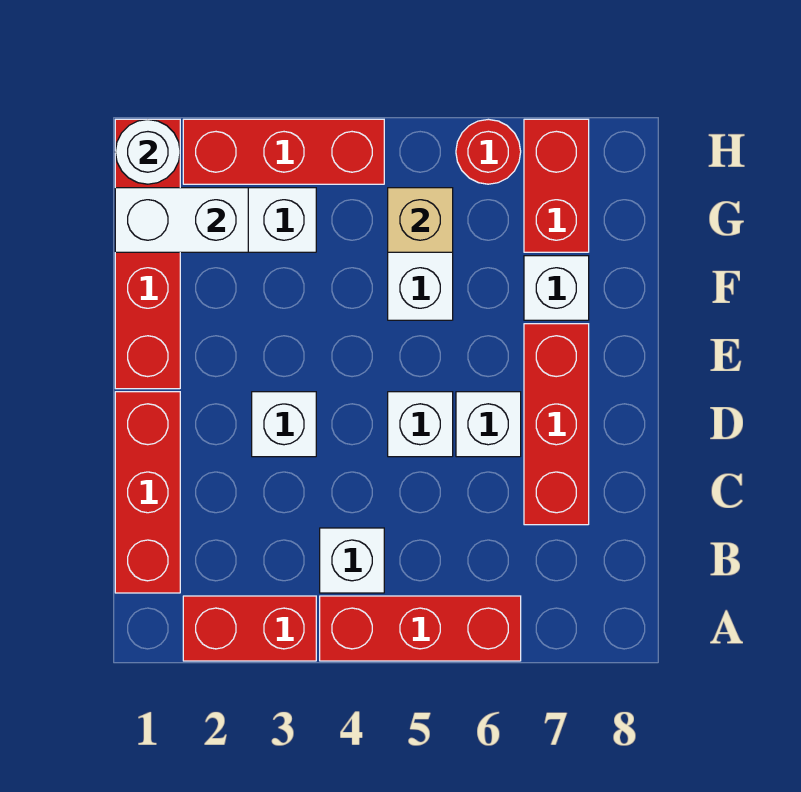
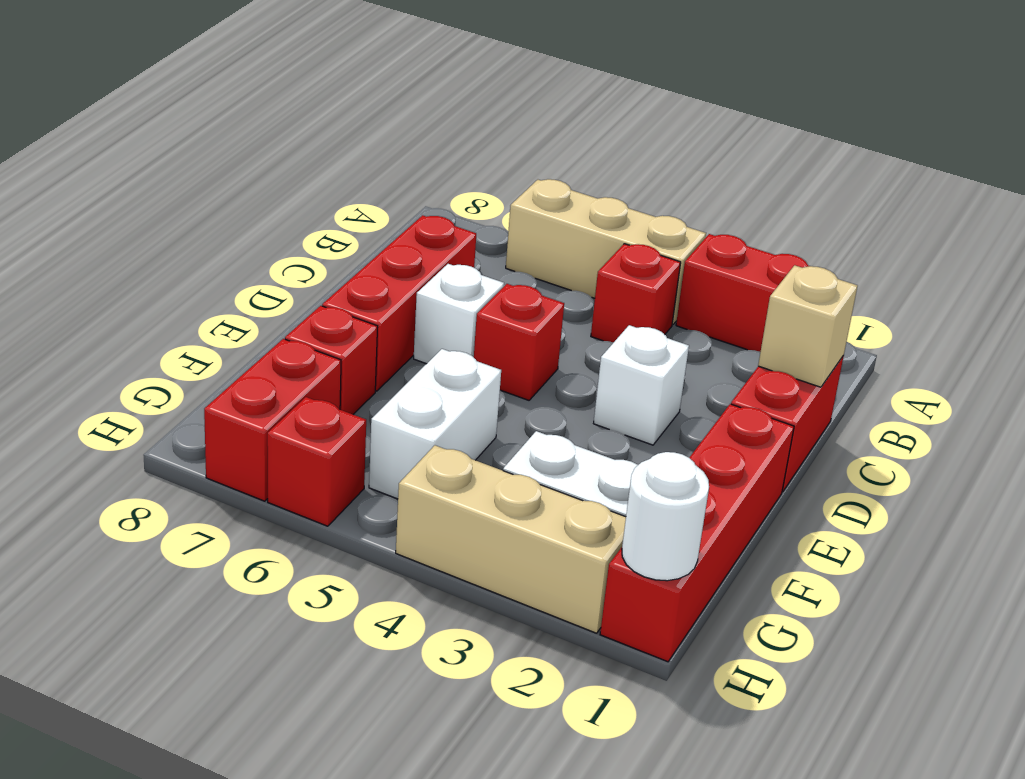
red 1x3 brick [320,596,521,661] -> tan 1x3 brick [506,179,706,325]
red 1x3 brick [115,392,180,593] -> red 1x2 brick [731,356,844,492]
white 1x1 brick [320,528,384,593] -> red 1x1 brick [591,244,681,342]
white 1x1 brick [388,392,453,457] -> red 1x1 brick [474,284,564,400]
white 1x1 brick [524,256,589,320] -> red 1x1 brick [285,306,378,414]
white 1x2 brick [115,188,248,252] -> none
tan 1x1 brick [388,188,453,252] -> tan 1x1 brick moved to [758,265,857,387]
red 1x3 brick [183,119,384,184] -> tan 1x3 brick [396,445,626,633]
red 1x1 round brick [456,119,521,184] -> red 1x1 brick [267,397,366,526]

